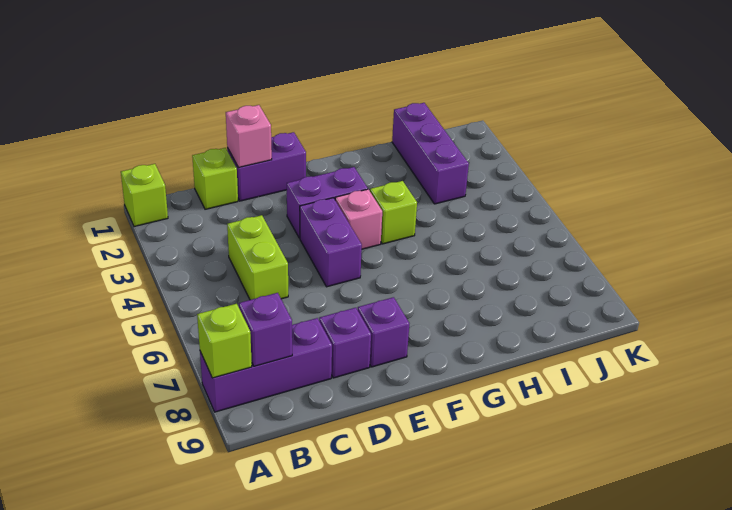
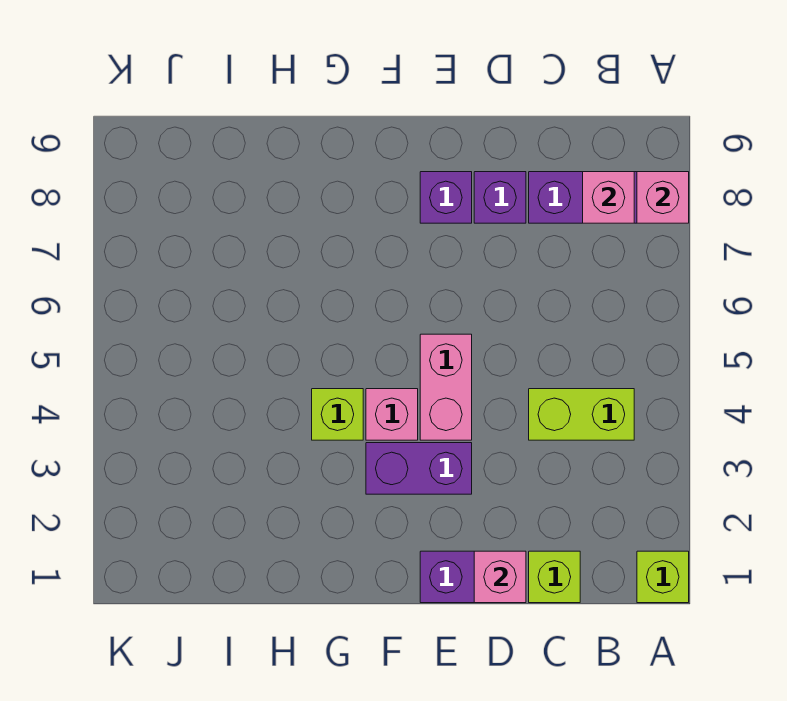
lime 1x1 brick [197,304,252,378] -> pink 1x1 brick [637,172,689,223]
purple 1x1 brick [239,293,292,366] -> pink 1x1 brick [583,172,634,223]
lime 1x2 brick [227,215,288,300] -> lime 1x2 brick turned to [529,389,634,440]
purple 1x2 brick [300,198,362,287] -> pink 1x2 brick [420,334,472,440]
purple 1x3 brick [392,103,469,204] -> none

